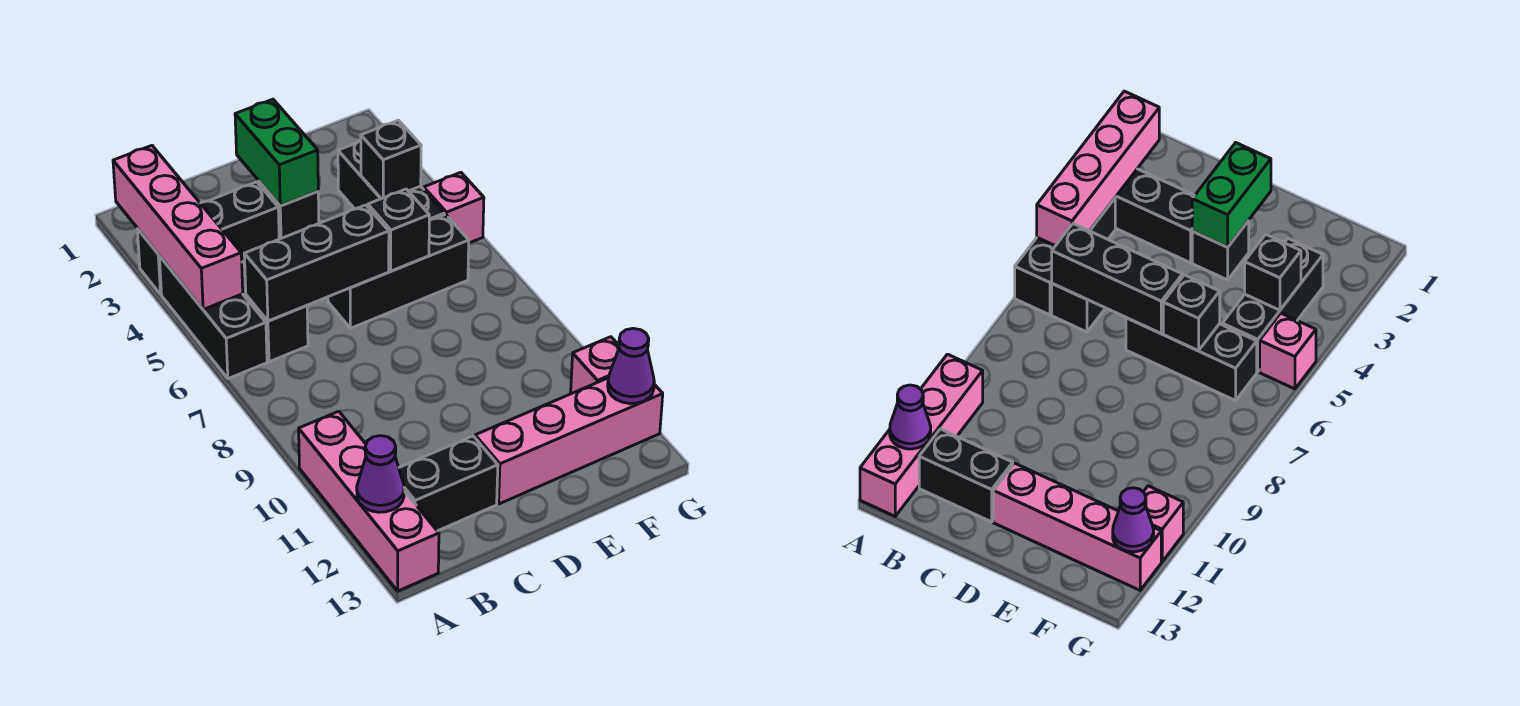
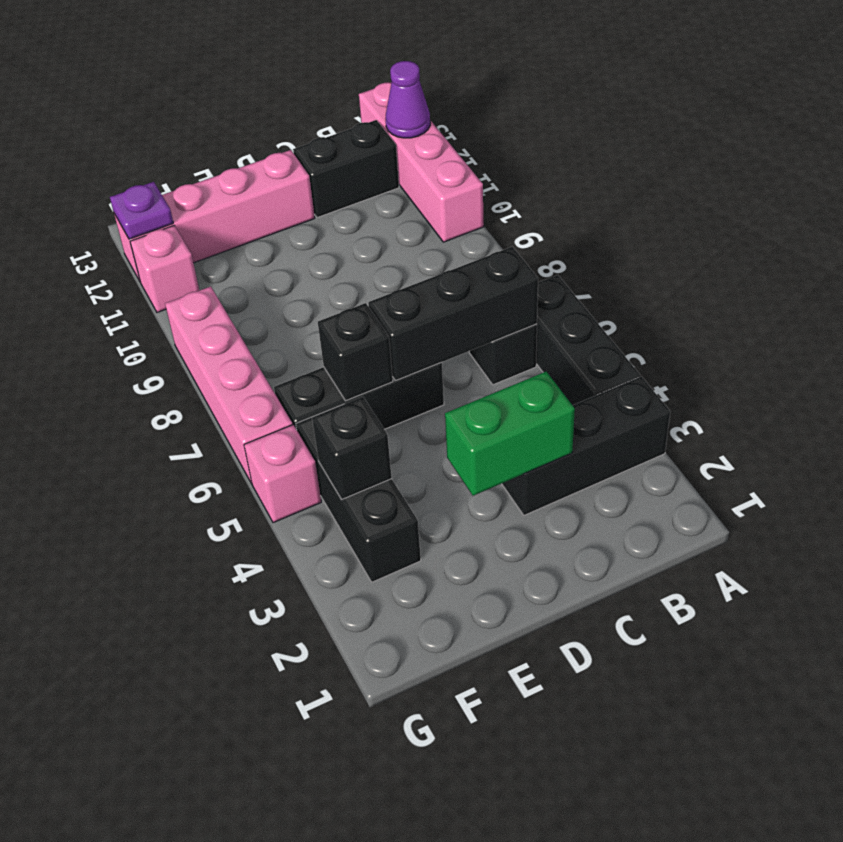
pink 1x4 brick [113,146,243,309] -> pink 1x4 brick moved to [165,286,293,484]
green 1x2 brick [235,99,318,206] -> green 1x2 brick turned to [445,372,575,496]
black 1x1 brick [259,182,319,239] -> none
purple 1x1 cone [608,328,654,404] -> purple 1x1 plate [110,182,173,239]

